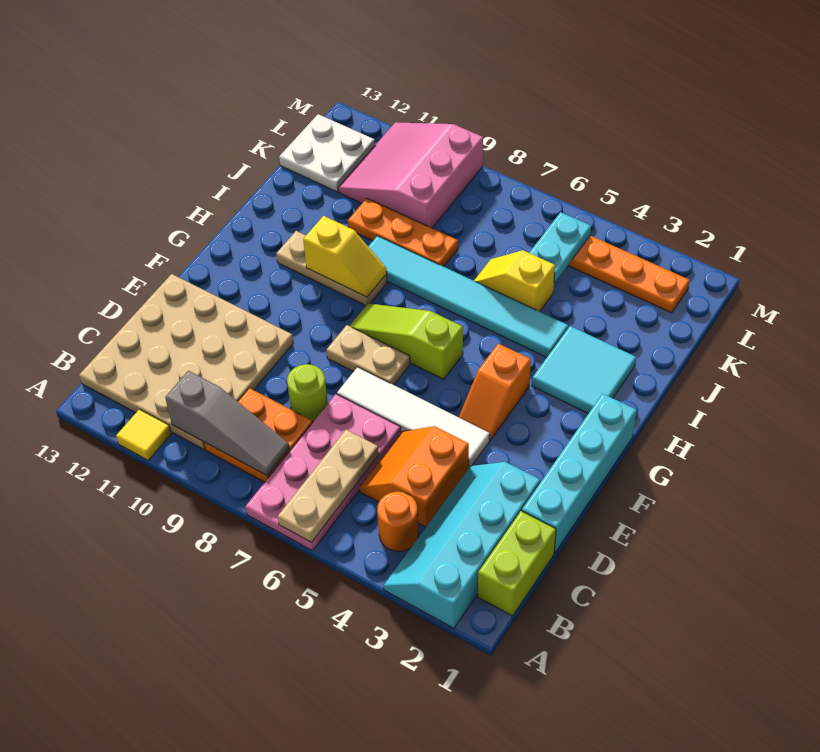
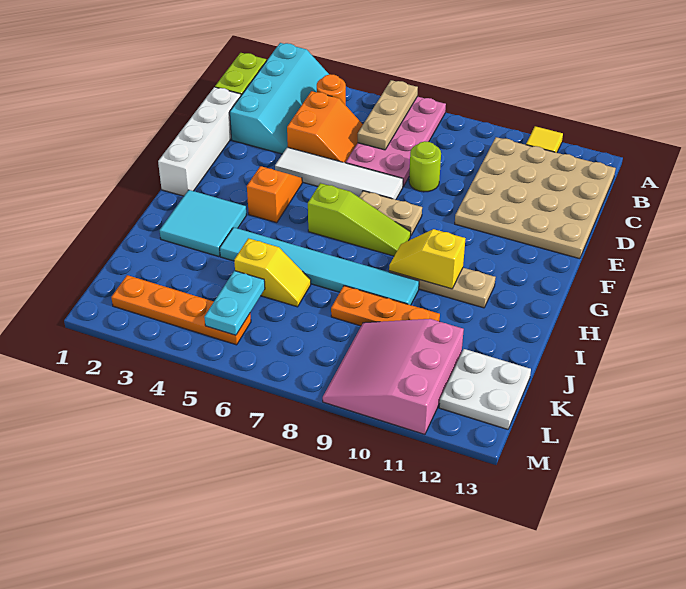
orange 2x2 plate [204,388,312,482] -> none
grey 1x3 slope [165,371,289,476] -> none
cyan 1x4 brick [522,394,637,553] -> white 1x4 brick [158,87,241,196]
pink 3x3 slope [338,122,483,228] -> pink 3x3 slope turned to [323,319,464,434]

